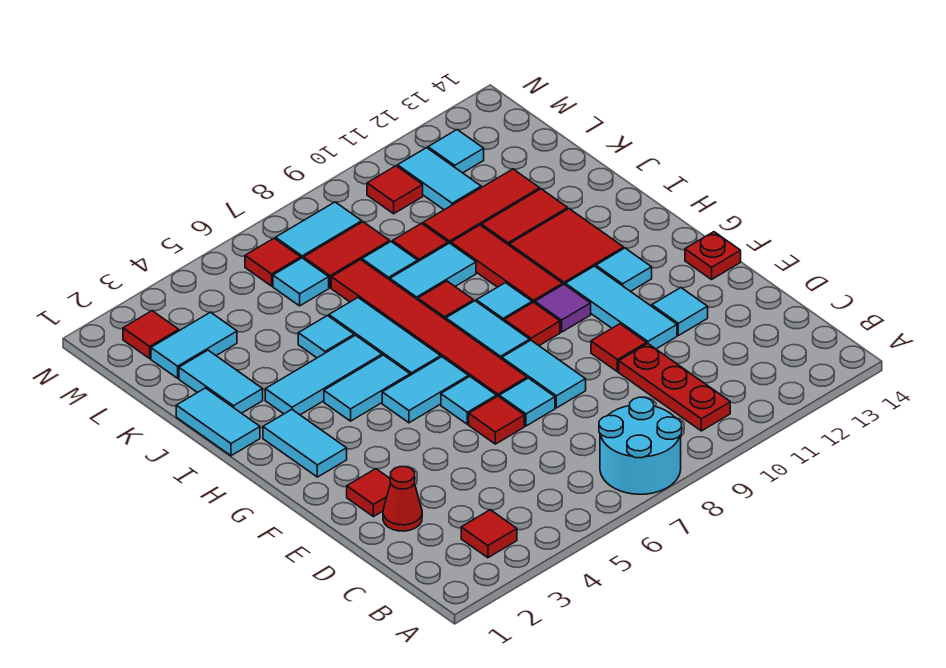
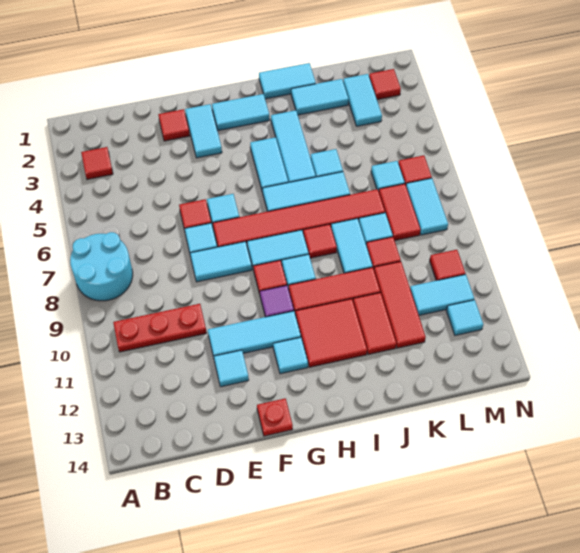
red 1x1 cone [383,467,422,531] -> none
red 1x1 tile [591,324,647,372] -> none
cyan 1x2 tile [382,357,469,423] -> cyan 1x2 tile moved to [185,104,222,158]

